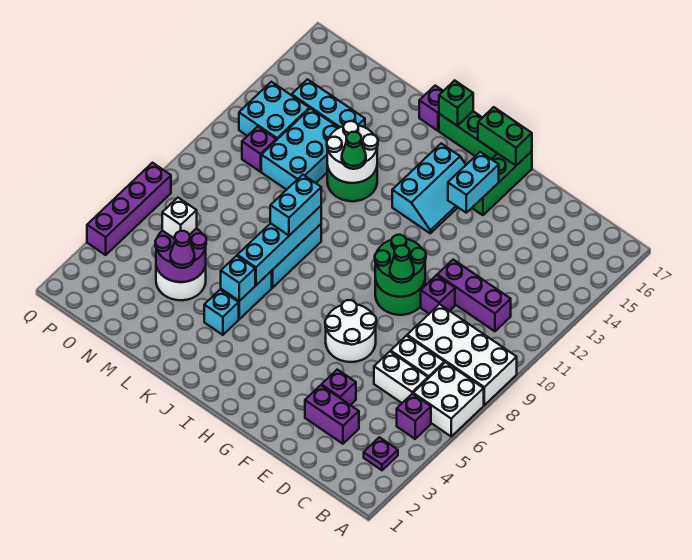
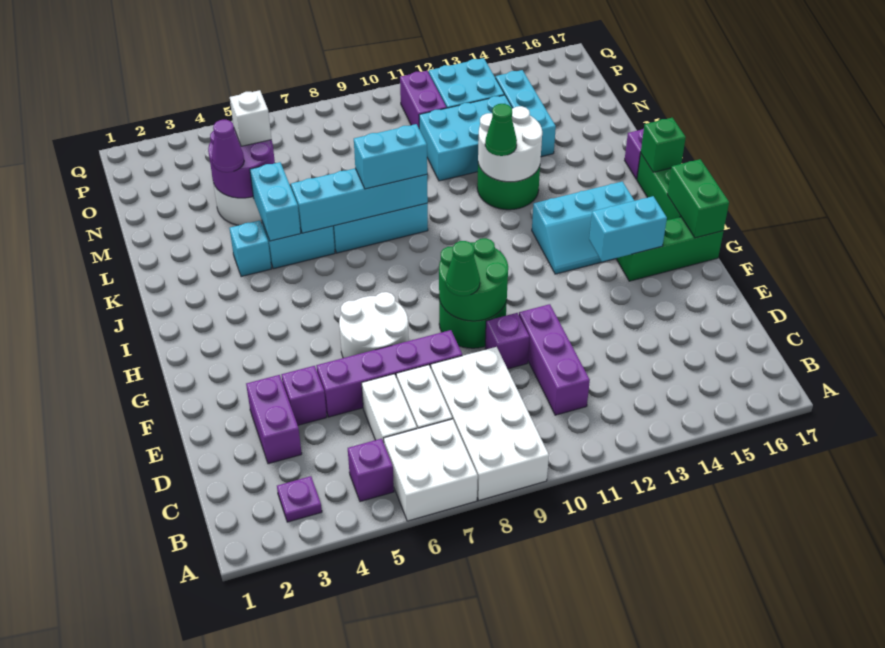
cyan 1x1 brick [221,256,255,301] -> cyan 1x2 brick [250,162,301,241]
purple 1x1 brick [242,127,276,172] -> purple 1x2 brick [400,71,447,128]
purple 1x4 brick [87,163,171,255] -> purple 1x4 brick moved to [316,330,462,417]

